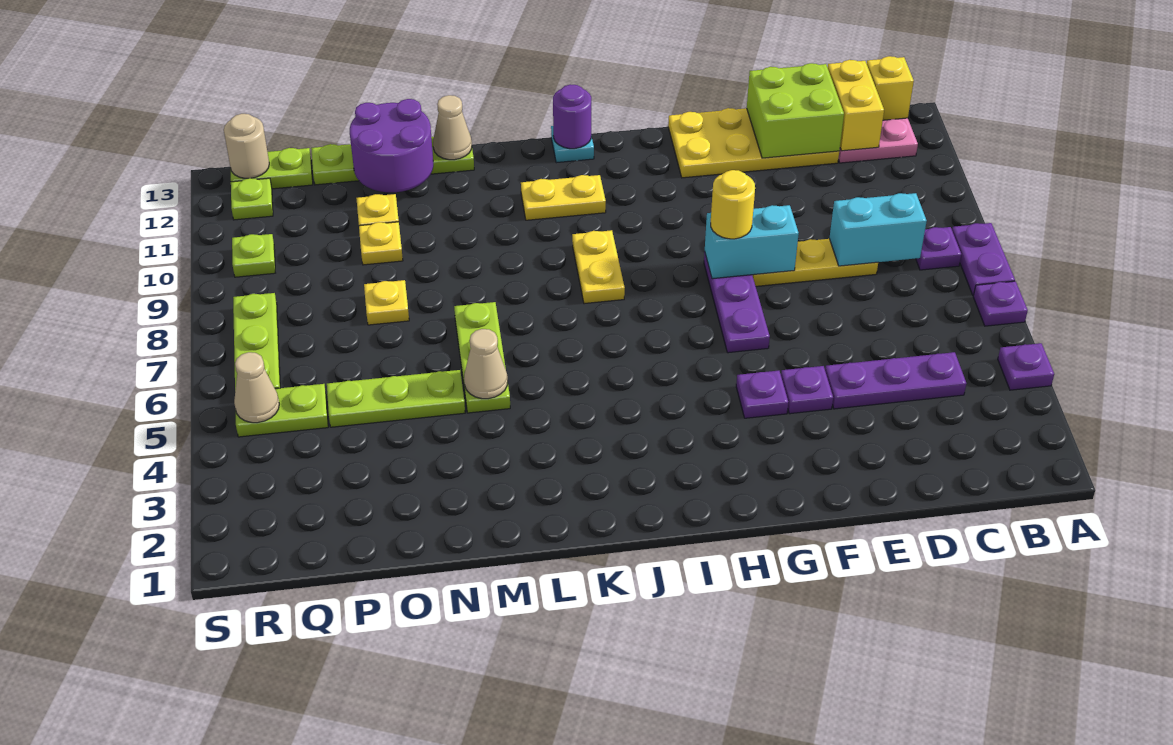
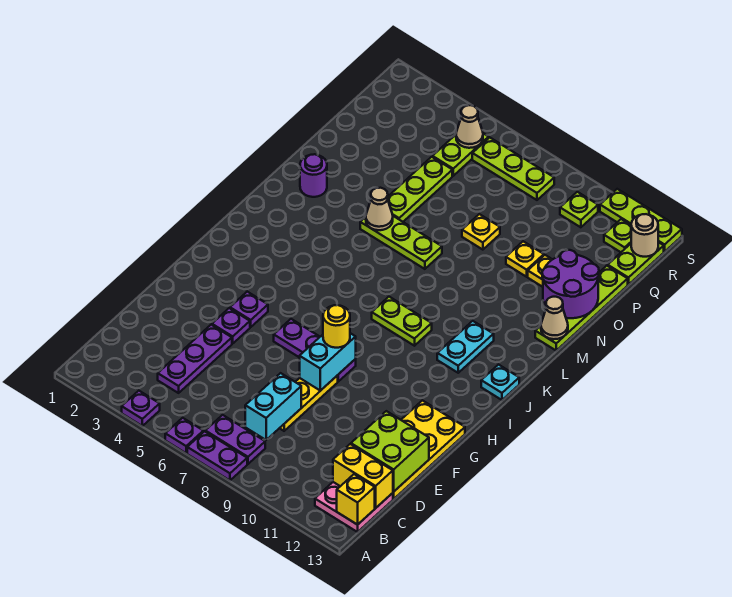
purple 1x1 plate [916,227,961,270] -> purple 1x2 plate [205,415,265,464]
yellow 1x2 plate [572,230,625,304] -> lime 1x2 plate [372,297,432,346]
yellow 1x2 plate [521,175,606,220] -> cyan 1x2 plate [437,321,494,373]
purple 1x1 round brick [553,84,591,149] -> purple 1x1 round brick moved to [300,154,327,197]
none -> lime 1x3 plate [600,189,682,252]

